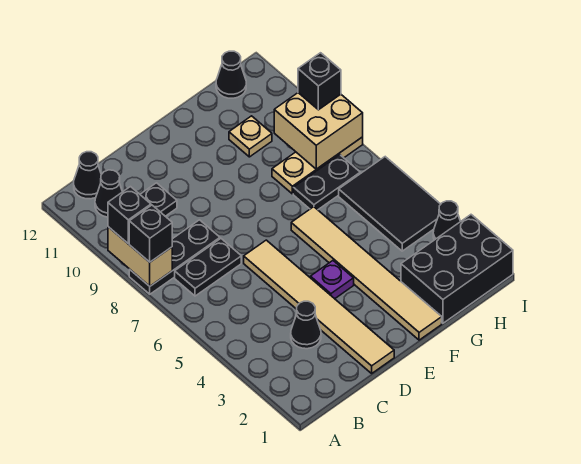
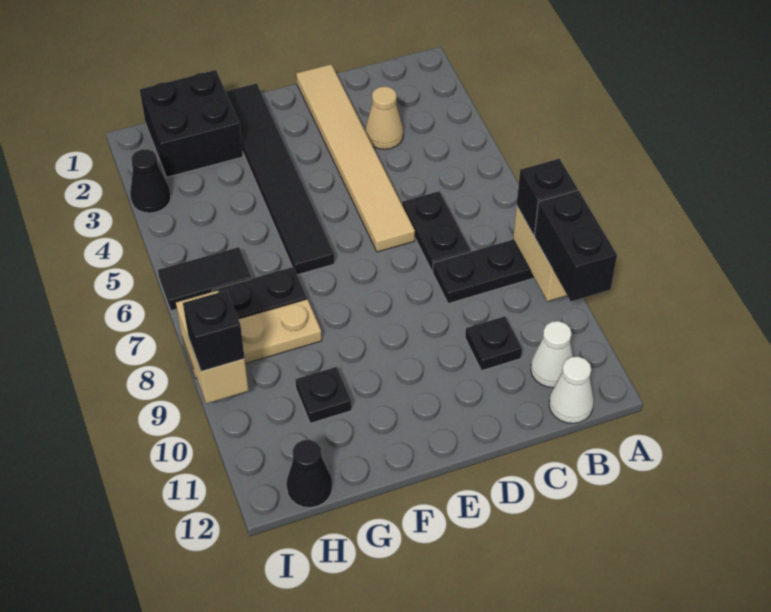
black 1x1 brick [108,187,151,243] -> black 1x2 brick [534,190,617,301]
black 1x2 plate [175,239,241,296] -> black 1x2 plate turned to [402,191,471,272]
black 1x1 cone [95,170,122,217] -> white 1x1 cone [531,321,573,388]
black 1x1 cone [74,152,101,199] -> white 1x1 cone [549,357,594,423]
black 1x1 cone [291,301,321,349] -> tan 1x1 cone [365,87,403,149]
purple 1x1 plate [310,261,354,299] -> none
tan 1x6 tile [291,207,442,340] -> black 1x6 tile [226,83,335,275]
black 2x3 brick [401,215,513,323] -> black 2x2 brick [140,70,243,177]
tan 1x1 plate [229,116,272,157] -> black 1x1 plate [295,367,352,423]
black 2x3 tile [339,157,441,251] -> black 1x2 tile [158,247,252,311]
tan 2x2 brick [274,93,363,169] -> tan 1x2 brick [176,291,249,404]

